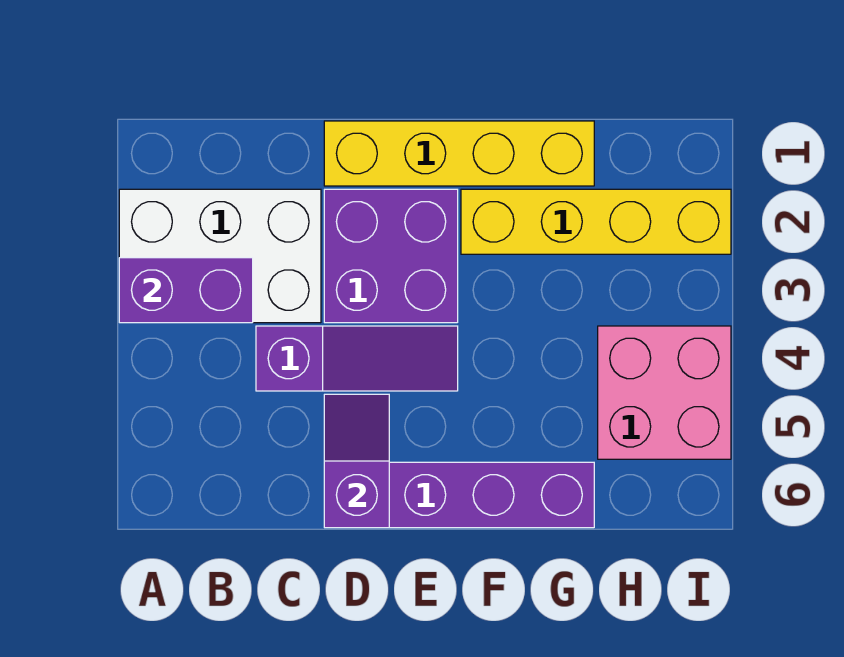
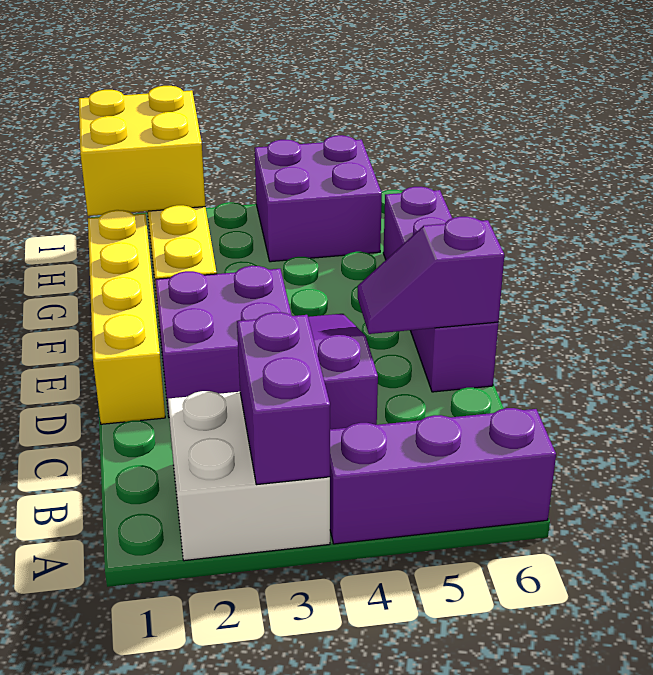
white 2x3 brick [119,189,321,323] -> white 2x2 brick [168,391,330,561]
none -> purple 1x3 brick [330,408,556,544]
none -> yellow 2x2 brick [79,86,205,216]
pink 2x2 brick [598,326,731,459] -> purple 2x2 brick [255,135,382,262]

